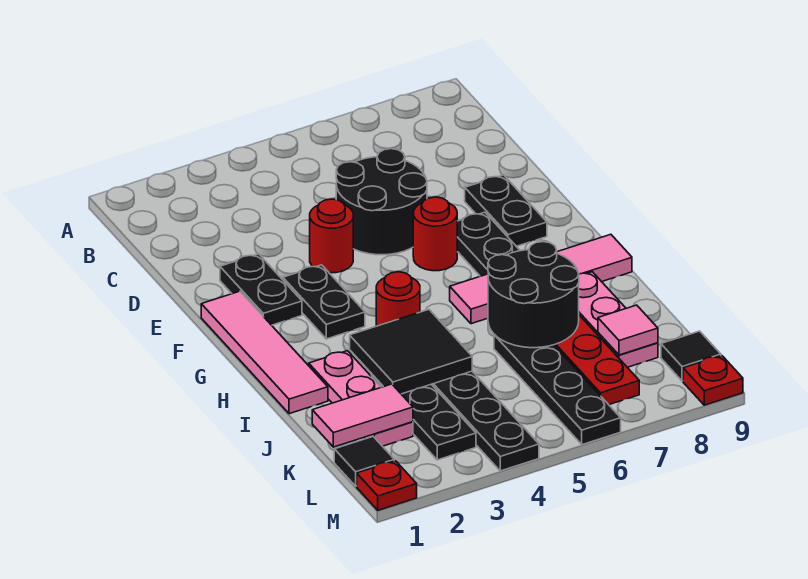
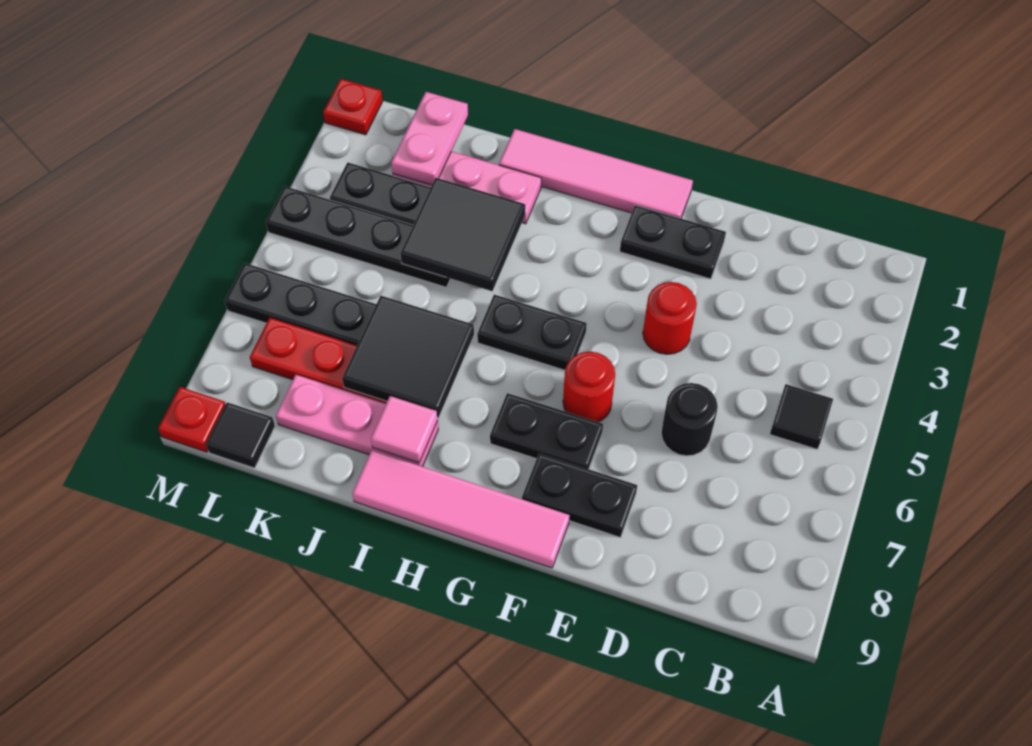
black 2x2 round brick [336,149,427,255] -> black 1x1 round brick [661,383,718,456]
black 1x2 plate [283,265,365,339] -> black 1x2 plate moved to [477,295,587,370]
red 1x1 round brick [376,272,420,326] -> none
pink 1x4 tile [450,234,632,324] -> pink 1x4 tile turned to [352,450,570,568]
black 2x2 round brick [488,242,579,348] -> black 2x2 tile [342,296,474,418]
pink 1x2 tile [312,384,413,447] -> pink 1x2 plate [391,92,468,185]
pink 1x1 tile [598,305,658,355] -> pink 1x1 tile moved to [371,396,438,463]
black 1x1 tile [334,437,394,486] -> black 1x1 tile moved to [770,384,833,449]

